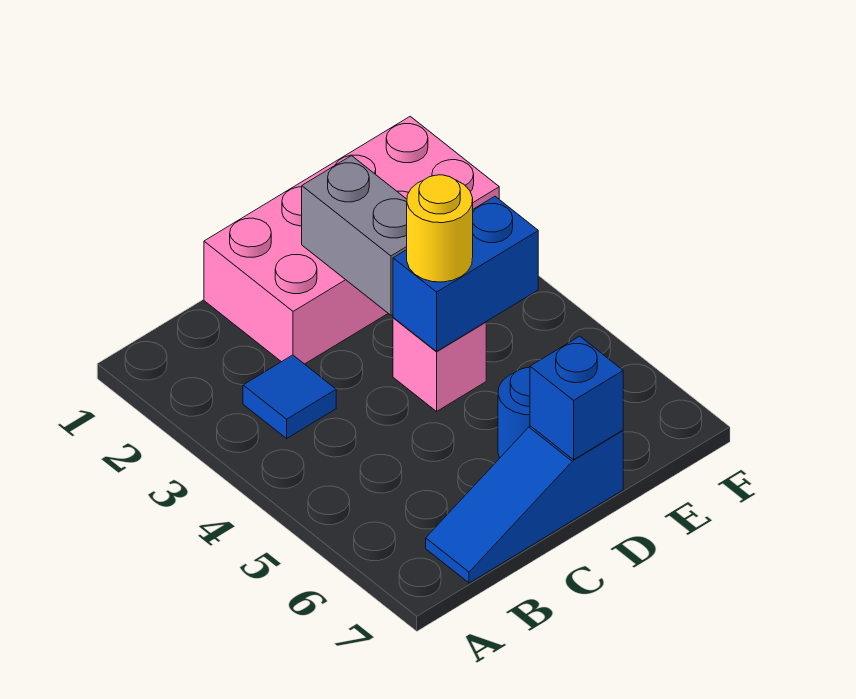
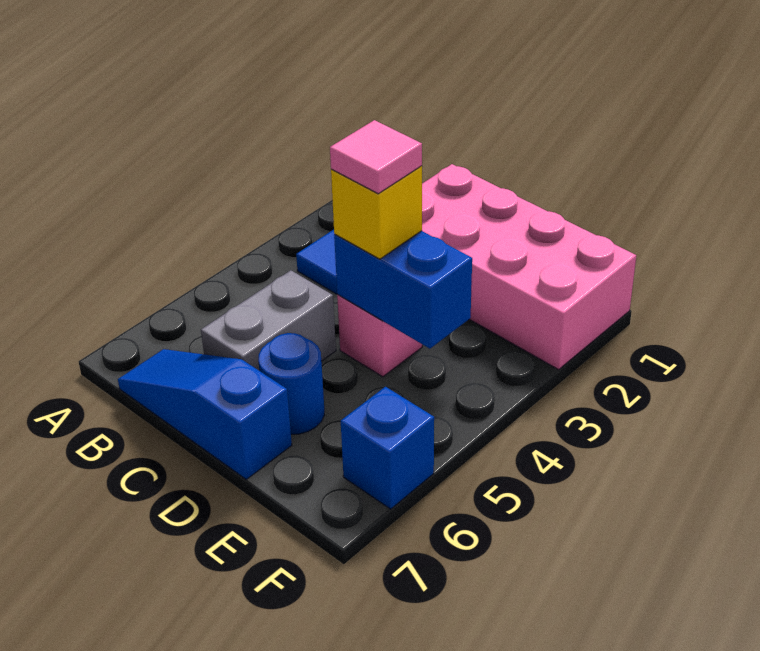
grey 1x2 brick [302,156,407,315] -> grey 1x2 brick moved to [201,270,336,370]
yellow 1x1 round brick [407,175,473,282] -> yellow 1x1 brick [331,166,422,259]
none -> pink 1x1 tile [330,120,422,194]
blue 1x1 brick [530,336,623,460] -> blue 1x1 brick moved to [341,387,434,509]

